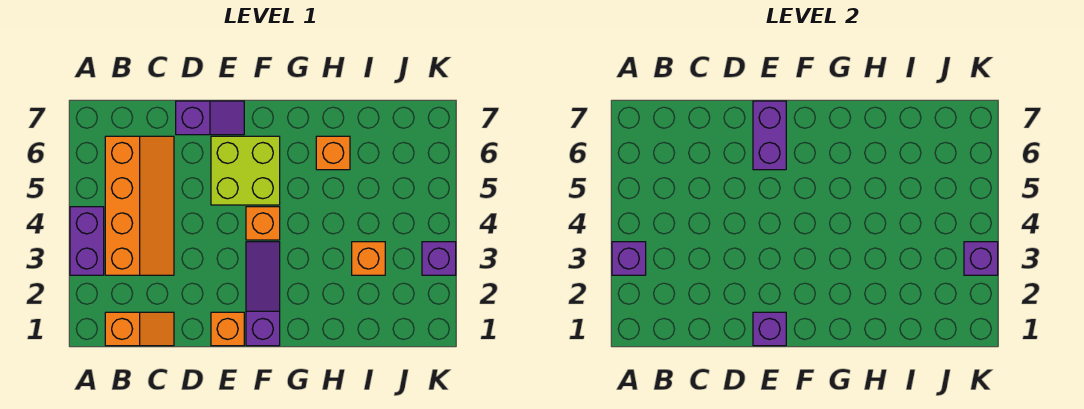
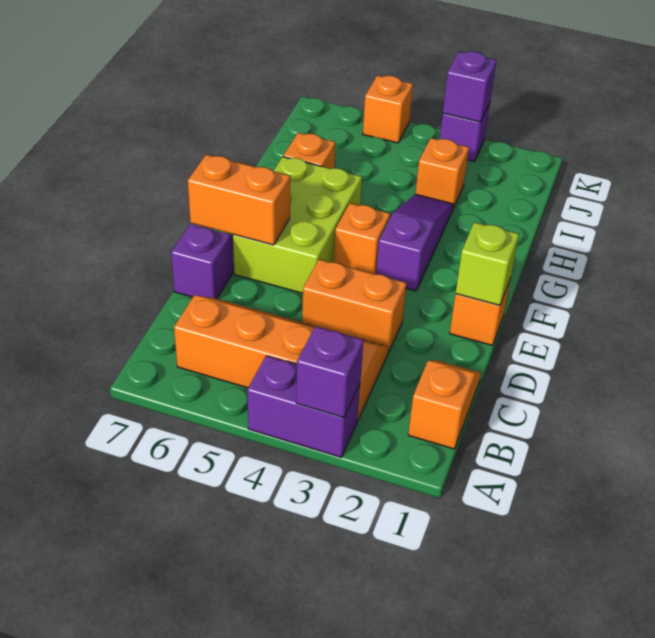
none -> orange 1x2 brick [302,259,406,352]
purple 1x1 brick [753,312,786,346] -> lime 1x1 brick [456,222,519,305]
lime 2x2 brick [211,136,280,205] -> lime 2x3 brick [233,157,362,293]
purple 1x2 brick [753,101,786,170] -> orange 1x2 brick [188,155,290,245]
purple 1x3 slope [246,242,280,346] -> purple 1x3 slope turned to [376,194,453,291]
none -> orange 1x1 brick [363,75,413,143]

